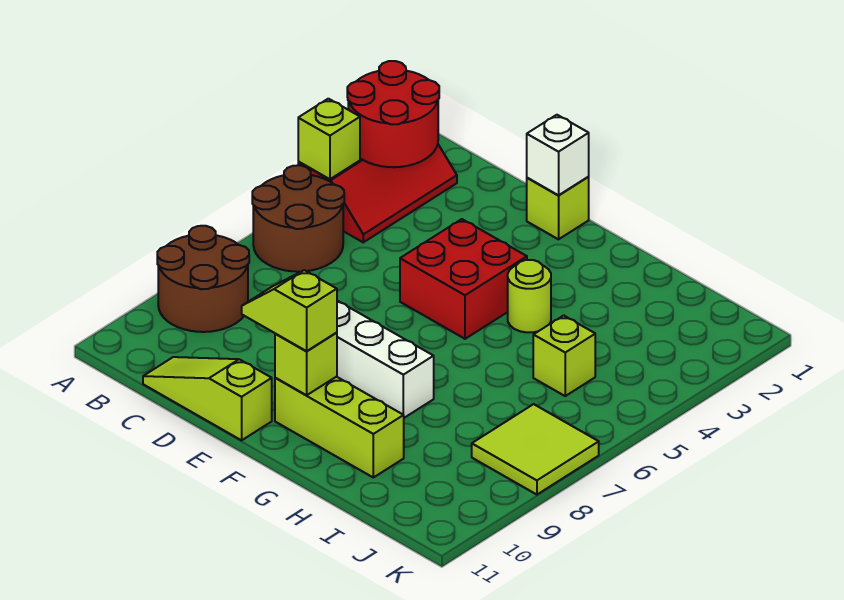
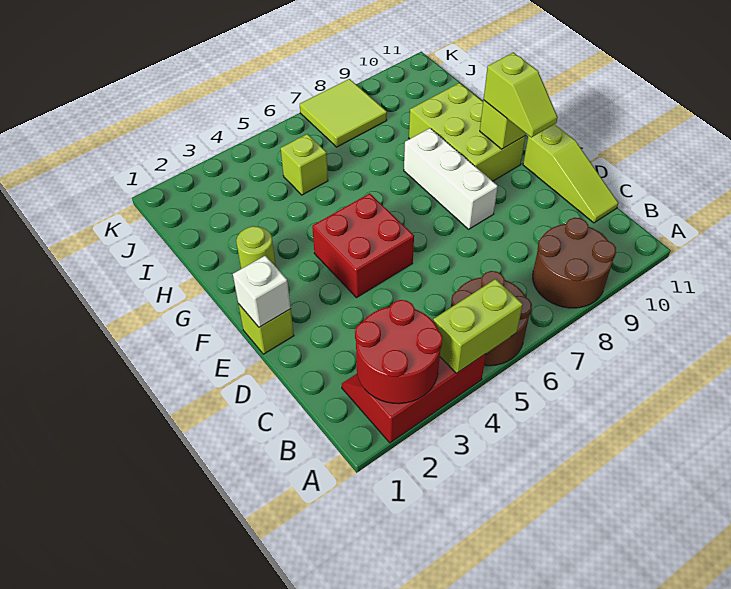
lime 1x1 brick [298,99,360,179] -> lime 1x2 brick [433,279,523,374]
lime 1x3 brick [275,377,404,477] -> lime 2x3 brick [409,83,526,181]
lime 1x1 round brick [508,260,551,332] -> lime 1x1 round brick moved to [236,226,276,269]

